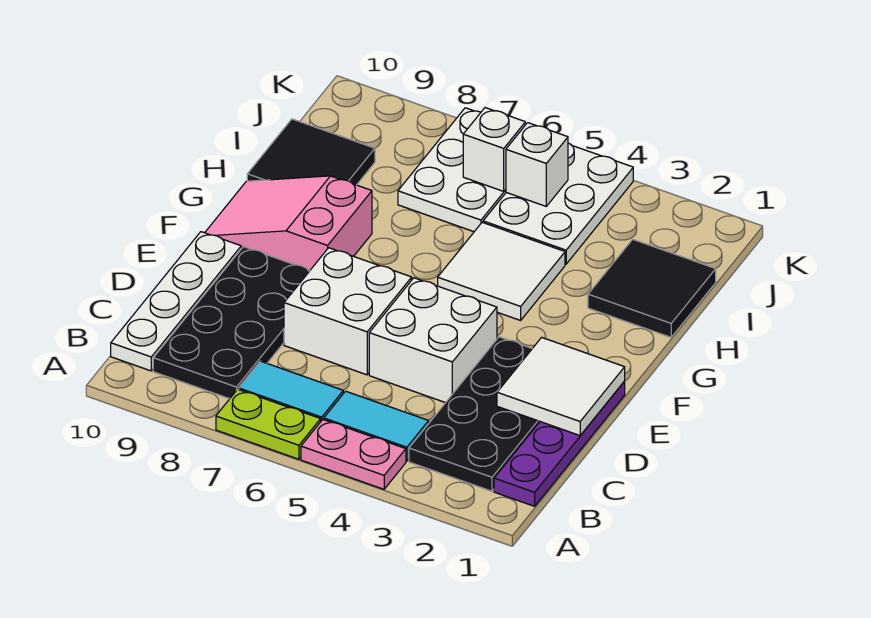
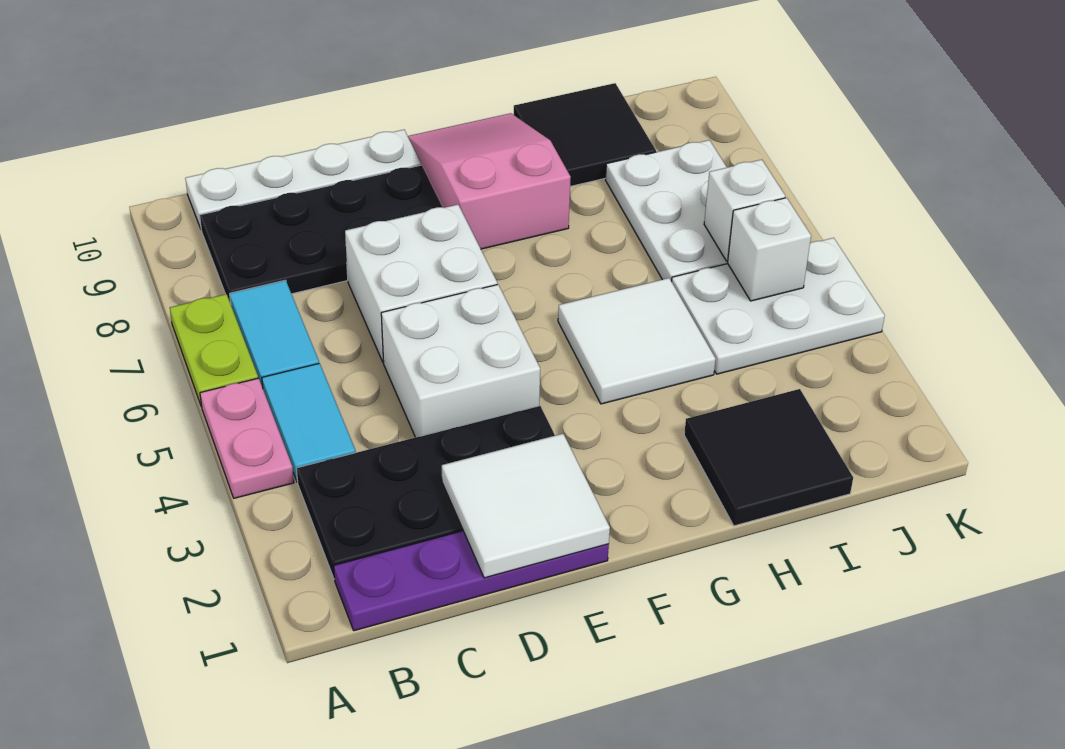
white 2x3 plate [398,108,506,232] -> white 2x3 plate turned to [605,140,728,282]

